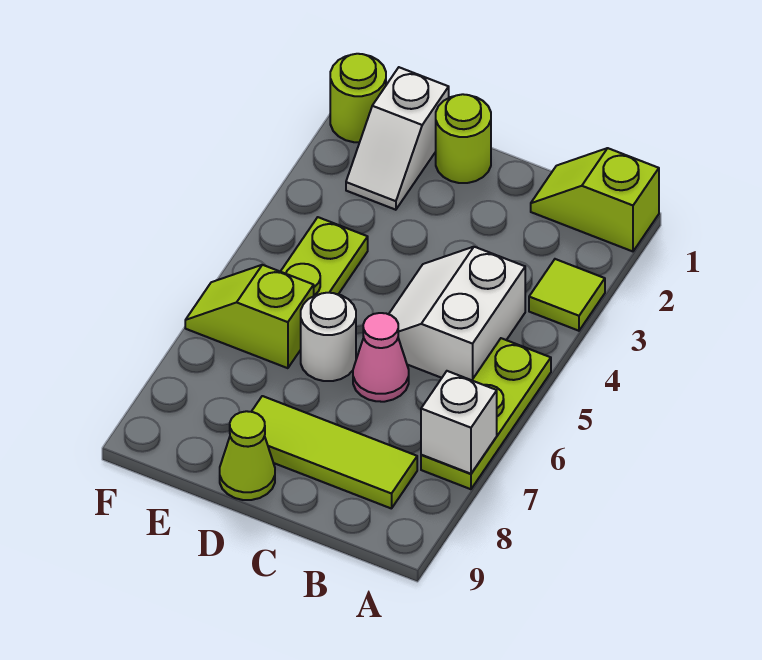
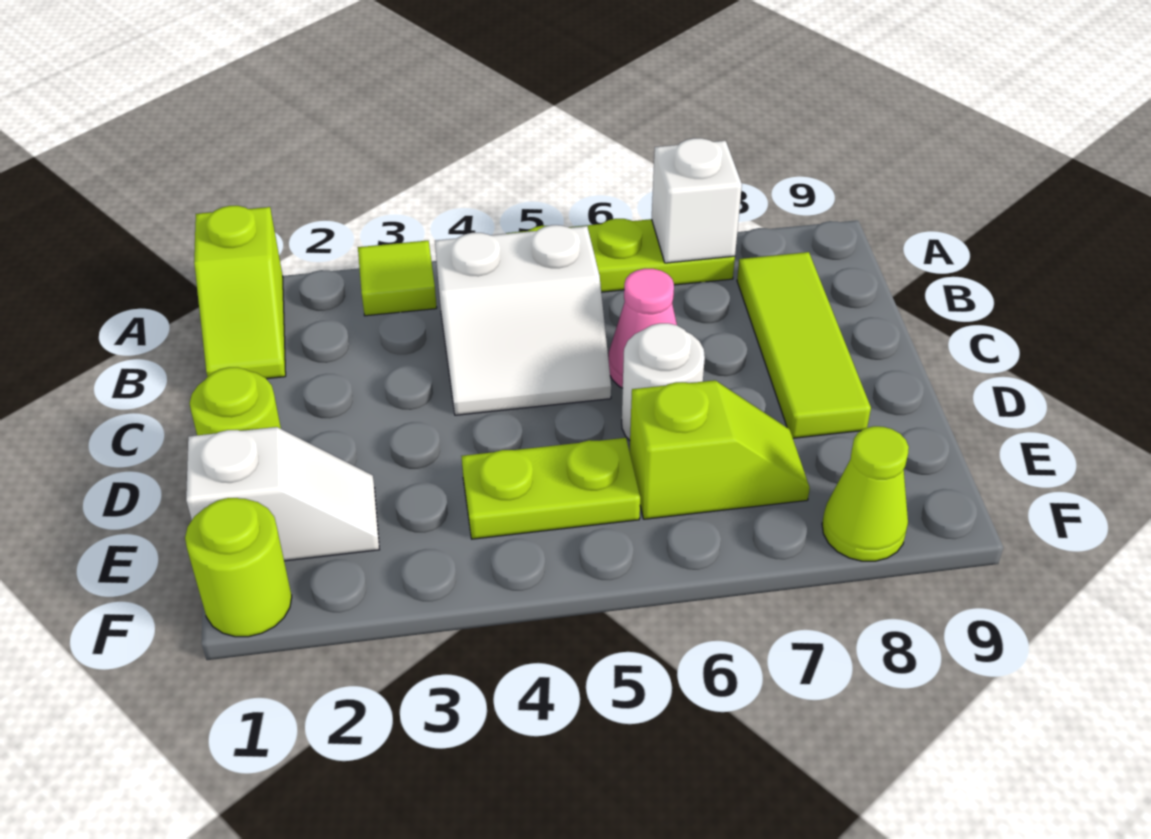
lime 1x1 cone [220,411,275,500] -> lime 1x1 cone moved to [822,426,909,561]
lime 1x2 slope [185,265,314,368] -> lime 1x2 slope turned to [630,380,810,519]

